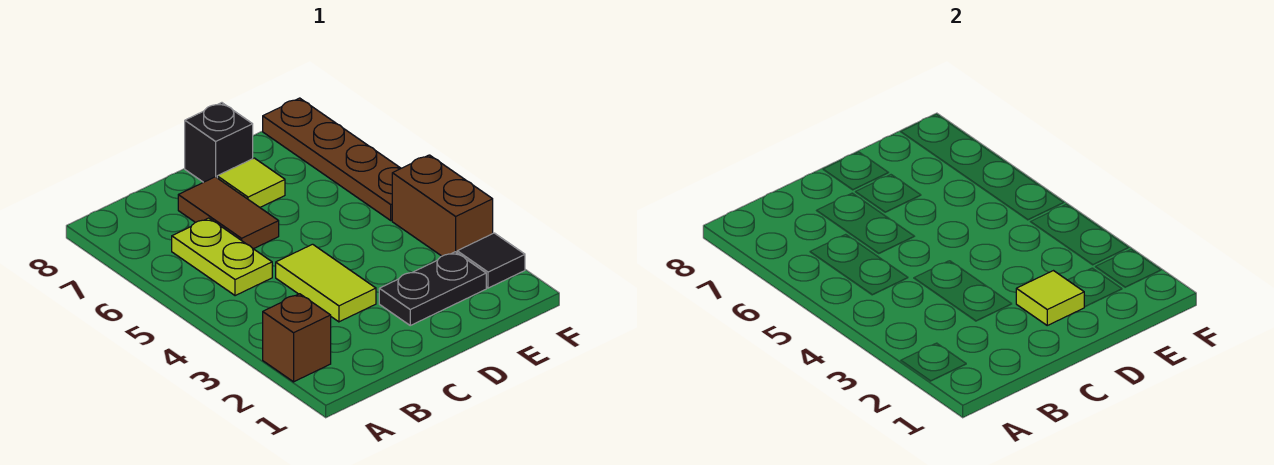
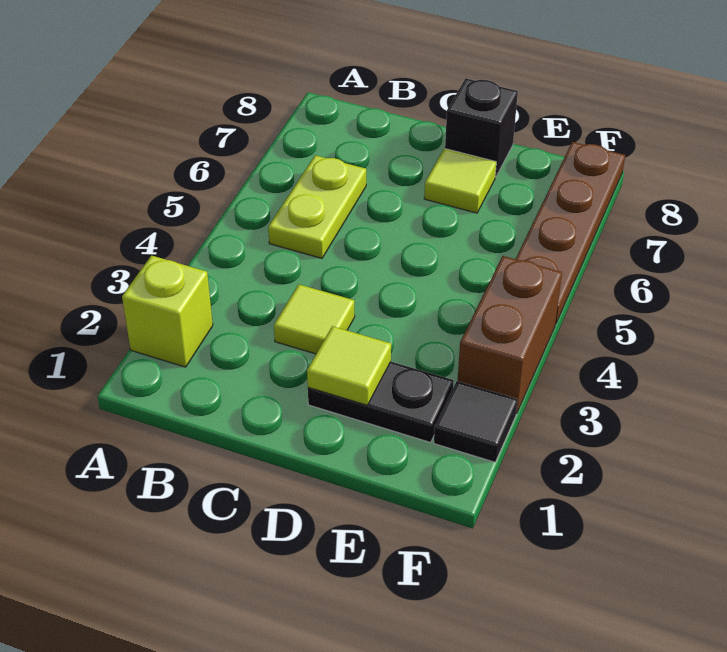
brown 1x1 brick [263,294,331,382] -> lime 1x1 brick [122,256,213,367]
lime 1x2 tile [276,244,376,322] -> lime 1x1 tile [274,284,355,354]
brown 1x2 tile [178,177,279,249] -> none

